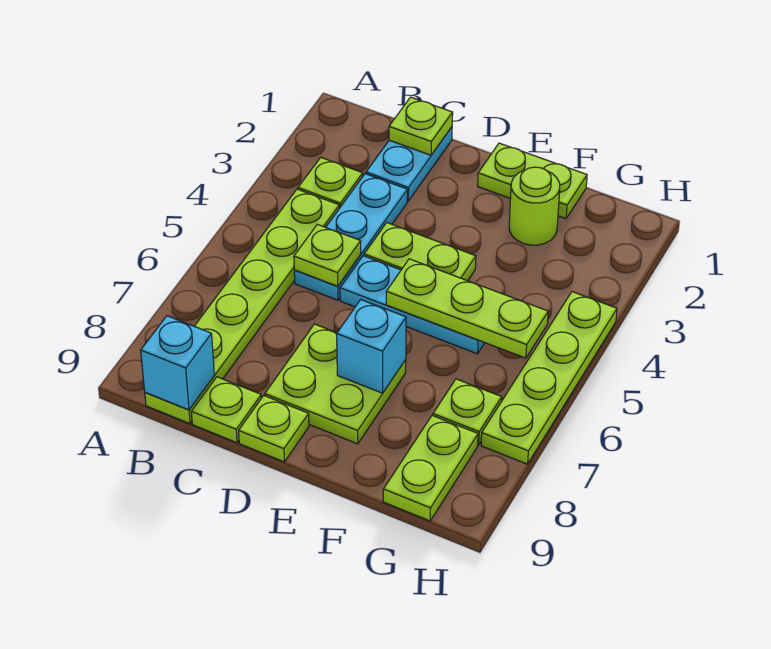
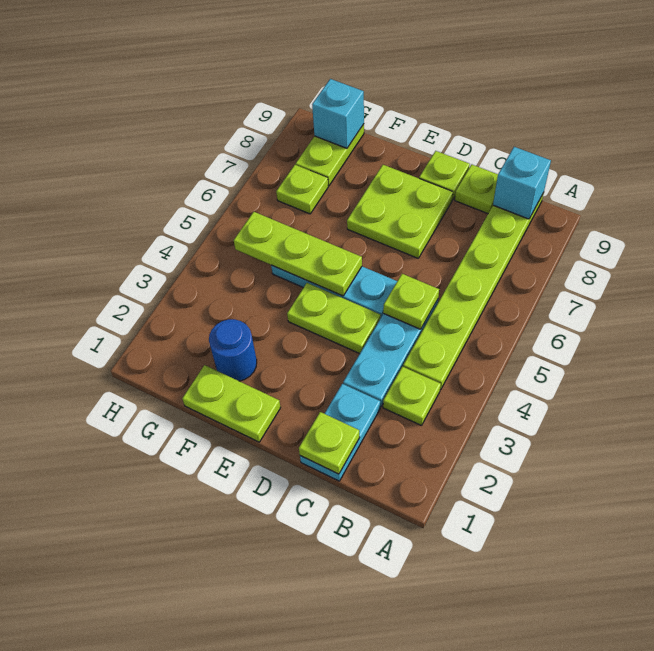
cyan 1x1 brick [337,300,406,393] -> cyan 1x1 brick moved to [312,79,364,148]
lime 1x1 round brick [509,167,560,245] -> blue 1x1 round brick [209,319,257,381]
lime 1x4 plate [481,292,617,464] -> none

